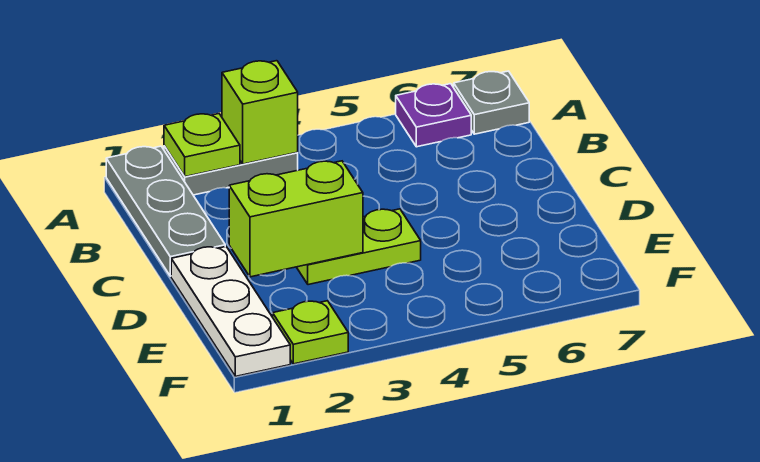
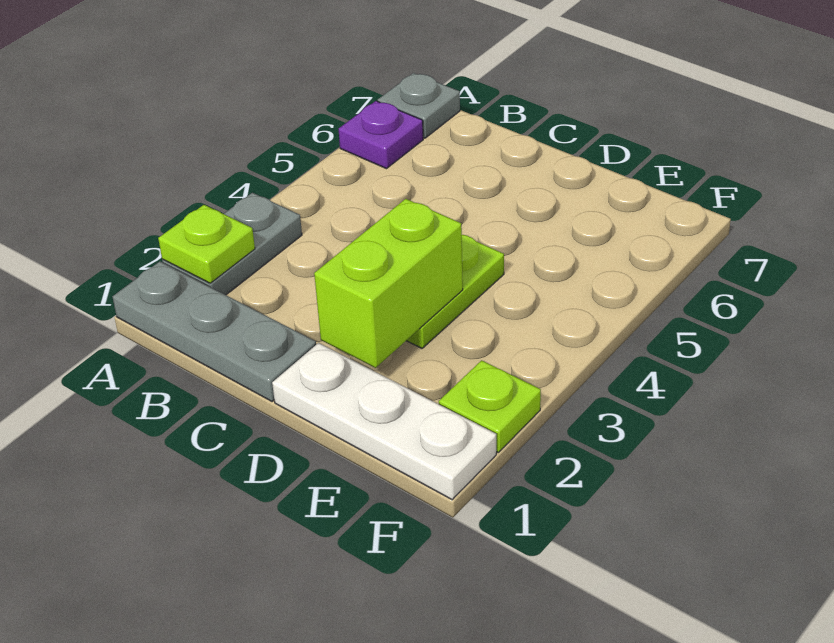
lime 1x1 brick [222,61,298,164] -> none

